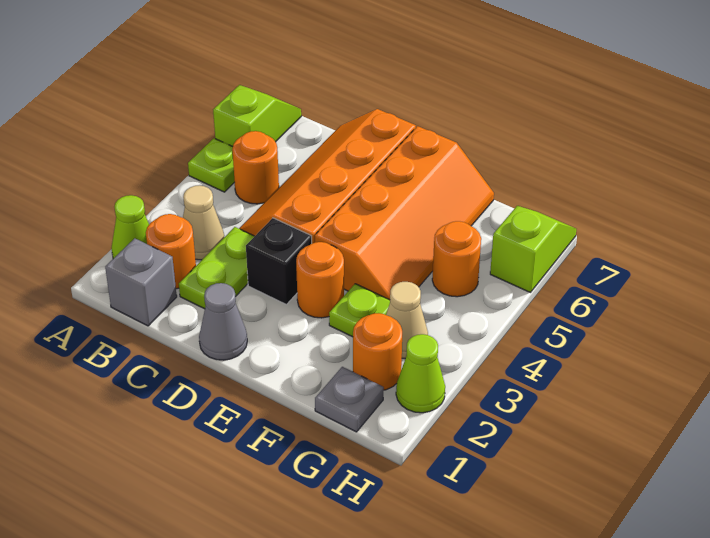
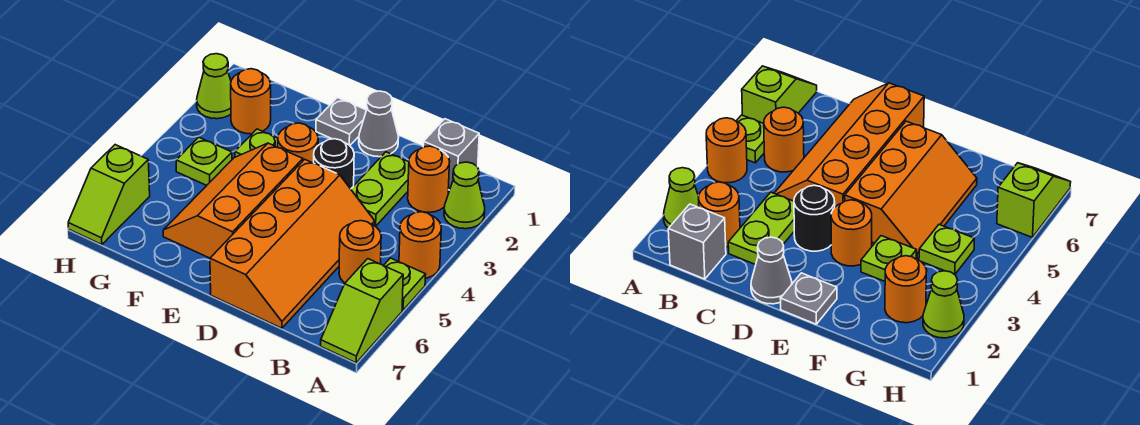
tan 1x1 cone [183,185,224,260] -> none
black 1x1 brick [246,218,312,304] -> black 1x1 round brick [314,139,354,189]
orange 2x4 slope [315,126,494,300] -> orange 2x3 slope [163,143,303,258]
grey 1x1 plate [315,367,384,432] -> grey 1x1 plate moved to [316,98,366,145]
tan 1x1 cone [386,282,428,359] -> none
none -> lime 1x1 plate [176,137,232,185]
orange 1x1 round brick [432,221,481,297] -> orange 1x1 round brick moved to [399,212,441,278]

